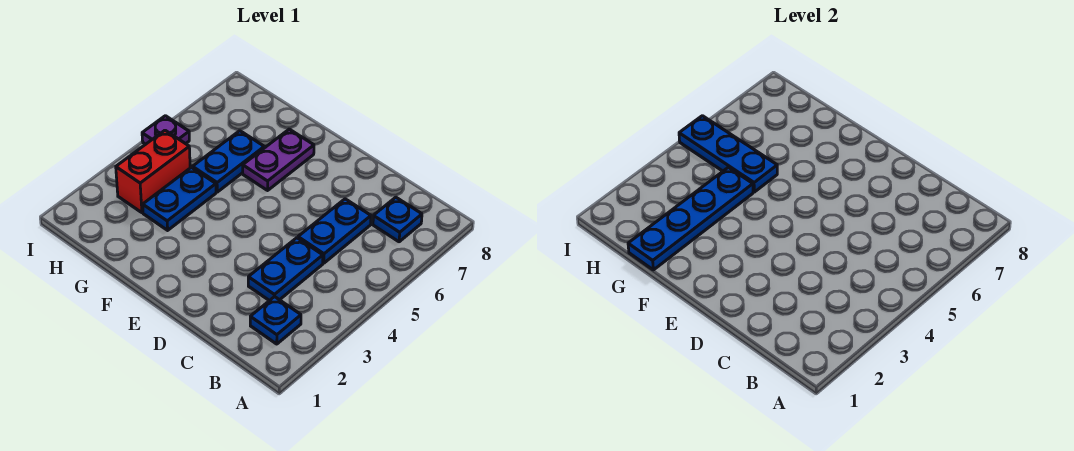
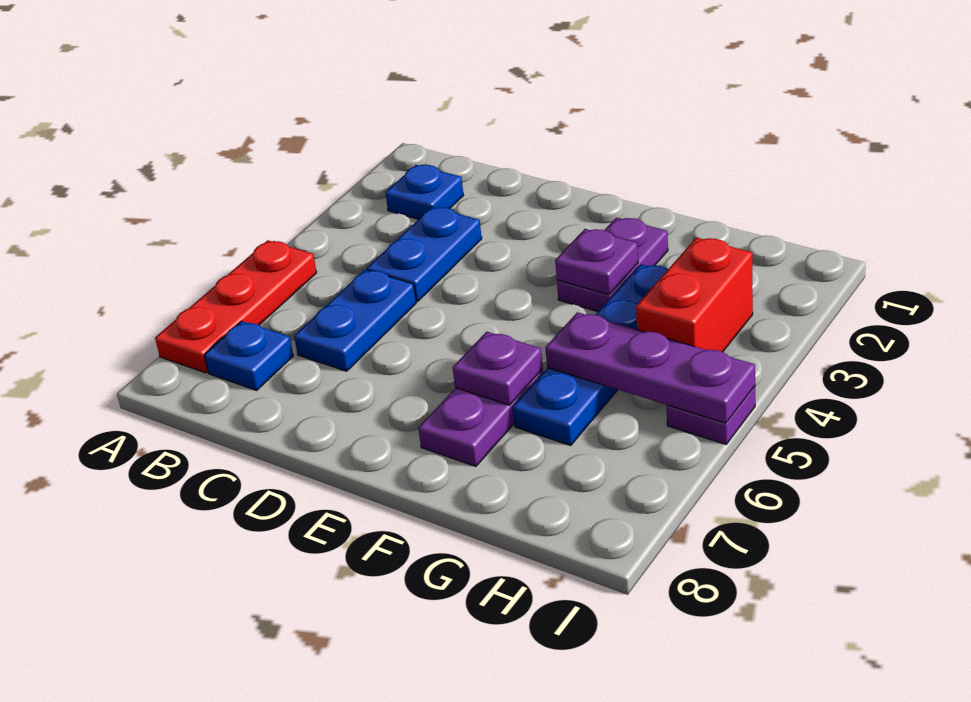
none -> red 1x3 plate [155,240,317,373]
none -> purple 1x2 plate [557,218,668,311]
none -> purple 1x1 plate [555,229,638,295]
none -> purple 1x1 plate [453,332,543,405]
blue 1x4 plate [628,167,753,270] -> none
blue 1x3 plate [679,116,777,192] -> purple 1x3 plate [545,312,755,423]

